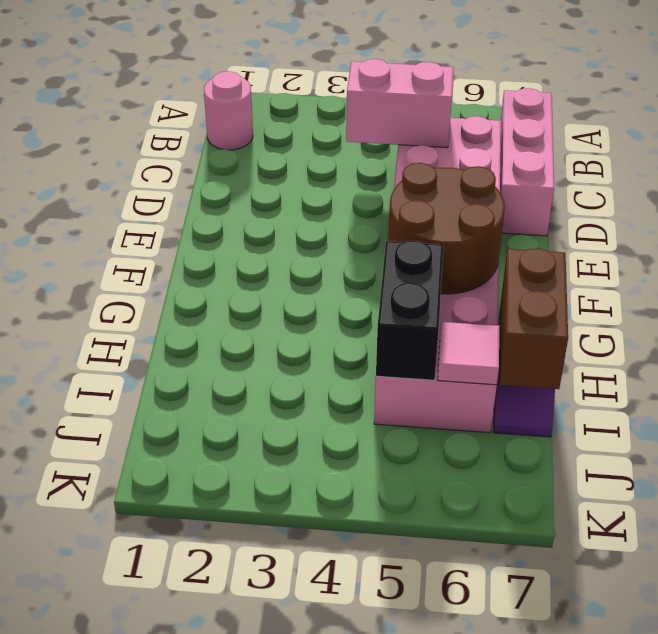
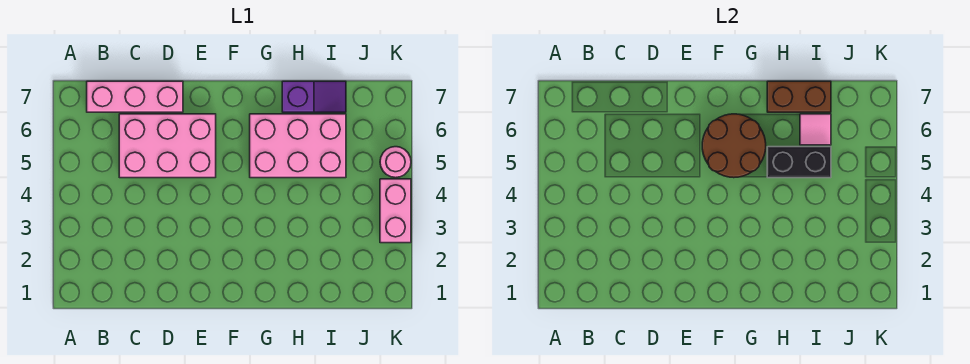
pink 1x1 round brick [204,71,253,150] -> pink 1x1 round brick moved to [380,147,411,178]
pink 1x2 brick [346,59,454,148] -> pink 1x2 brick moved to [380,179,411,243]

